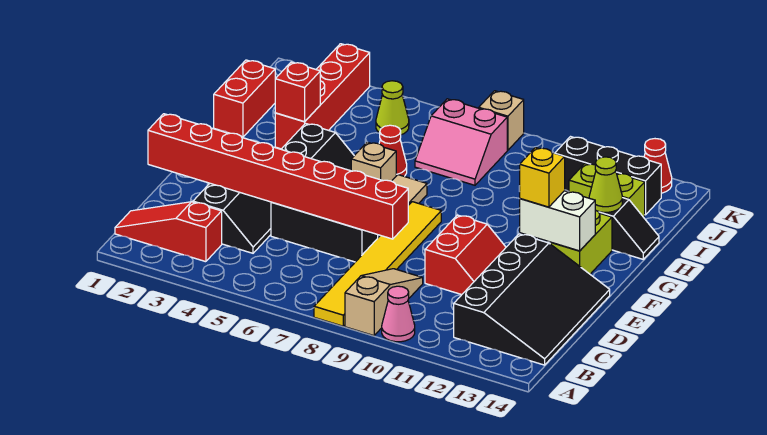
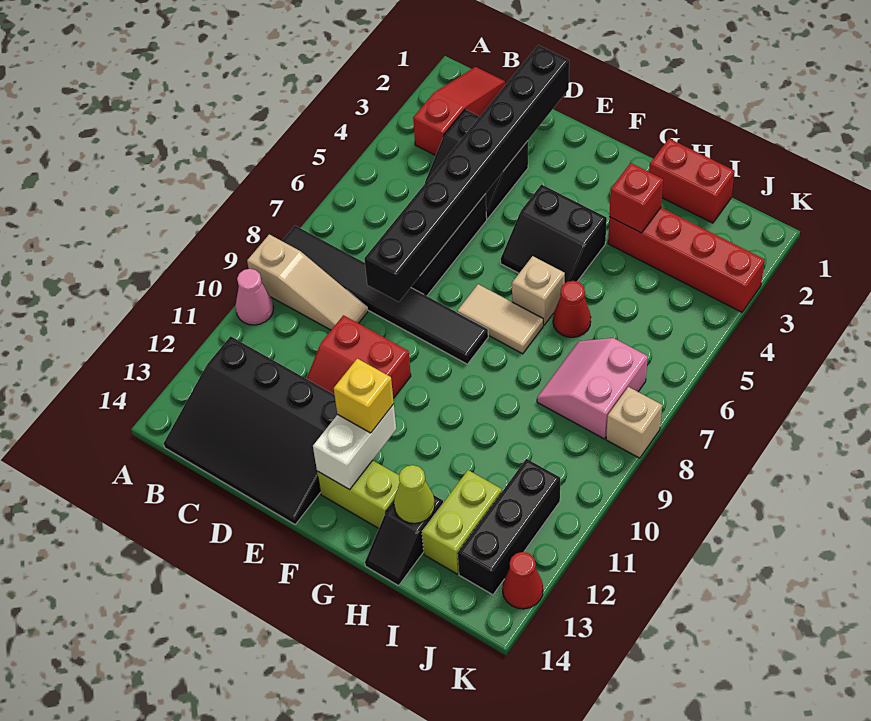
yellow 1x6 tile [314,202,441,326] -> black 1x6 tile [282,226,488,364]
red 1x8 brick [148,114,408,239] -> black 1x8 brick [364,45,569,302]
lime 1x1 cone [376,81,409,135] -> none

